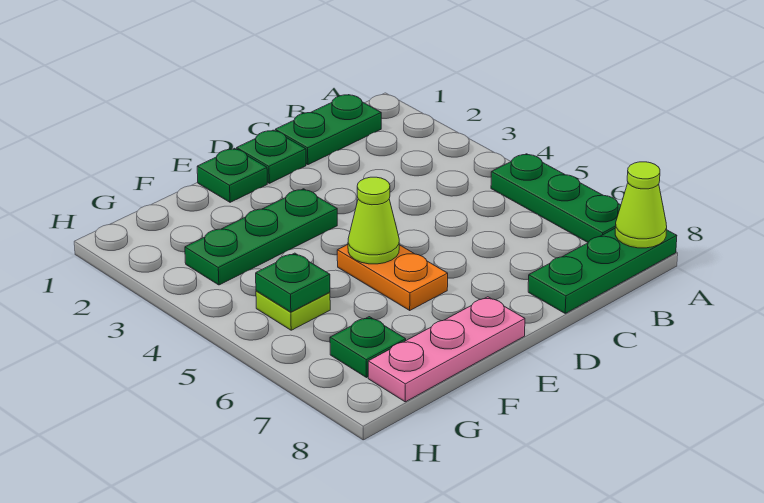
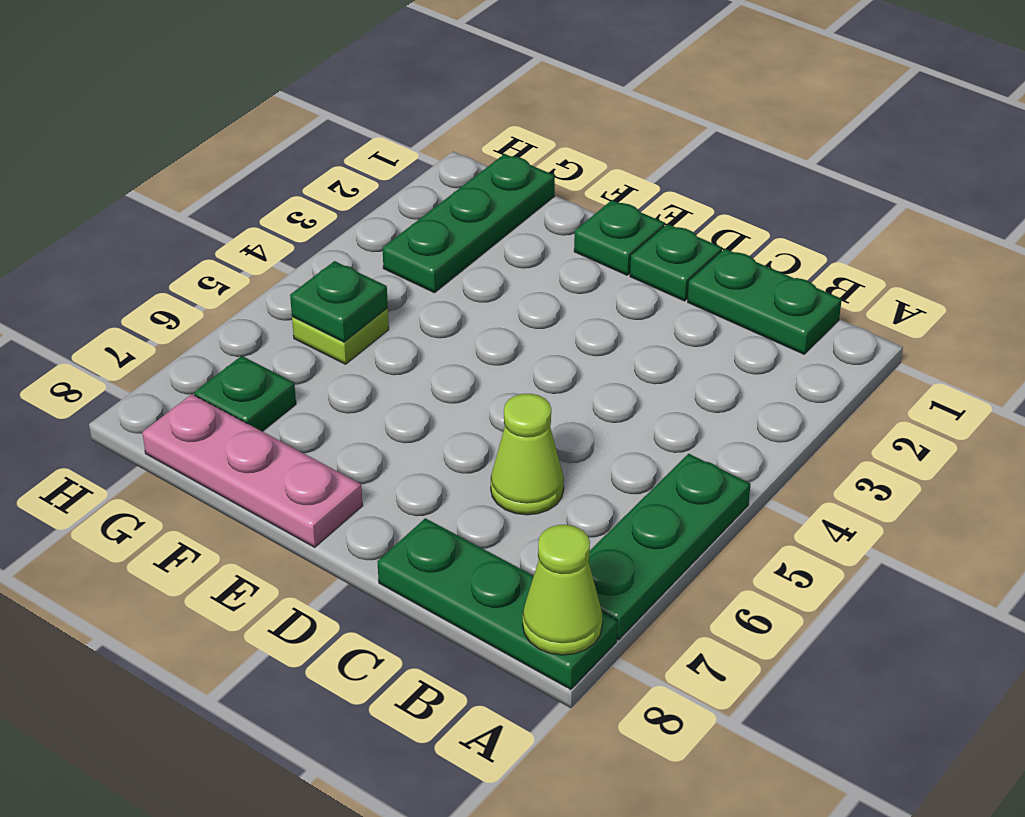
green 1x3 plate [185,189,337,285] -> green 1x3 plate turned to [383,154,555,293]
orange 1x2 plate [337,245,448,310] -> none
lime 1x1 cone [348,177,399,264] -> lime 1x1 cone moved to [491,394,564,515]

